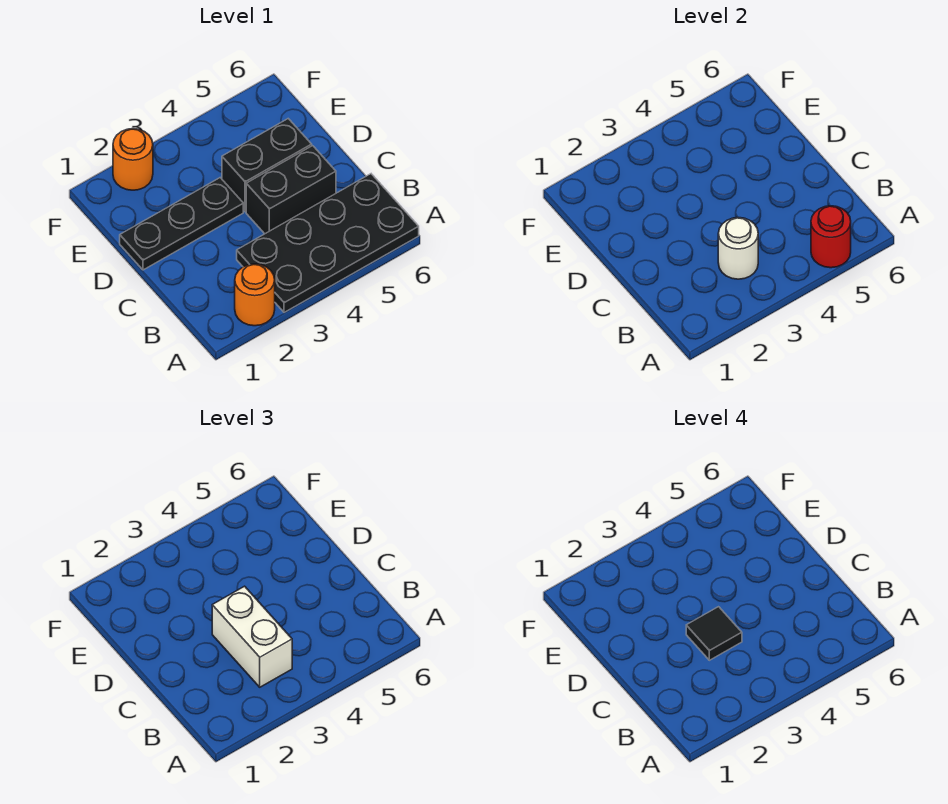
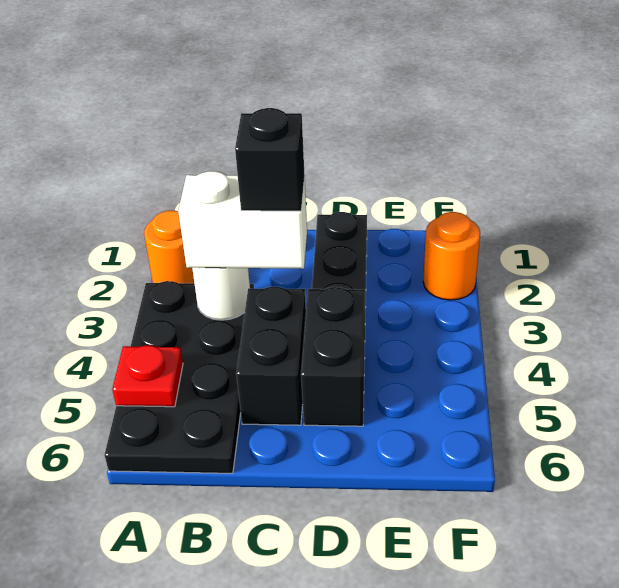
red 1x1 round brick [811,206,851,268] -> red 1x1 plate [112,345,183,407]
black 1x1 tile [686,607,742,660] -> black 1x1 brick [235,108,305,211]

